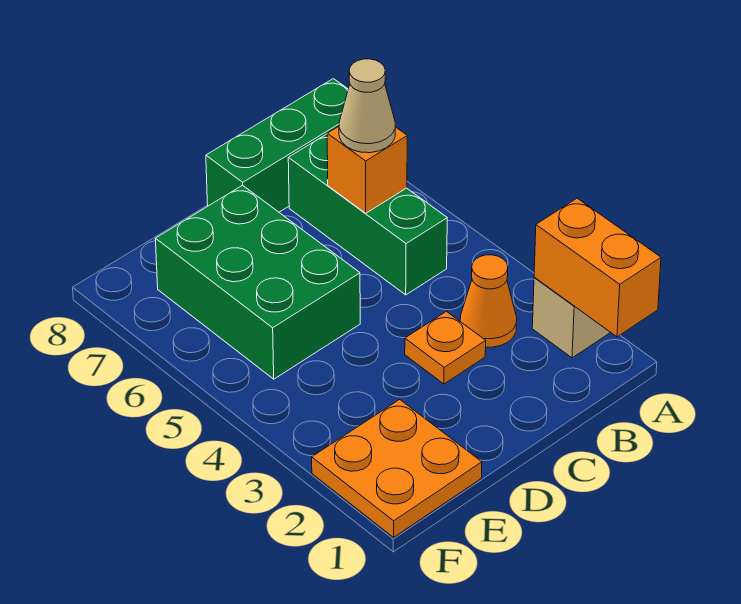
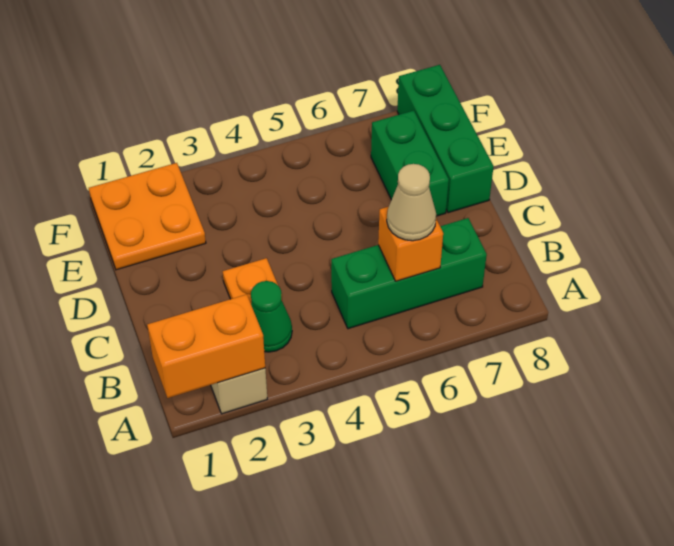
green 1x3 brick [206,79,348,212] -> green 1x3 brick moved to [397,65,494,213]
orange 1x1 cone [460,255,517,347] -> green 1x1 cone [251,281,292,352]
green 2x3 brick [155,185,360,379] -> green 1x2 brick [371,111,449,216]

